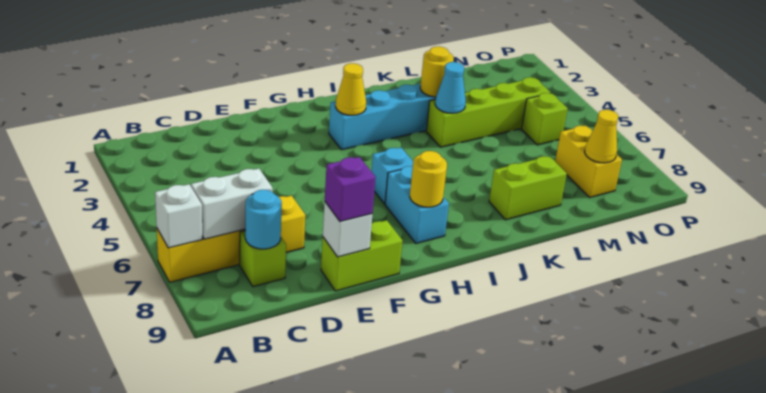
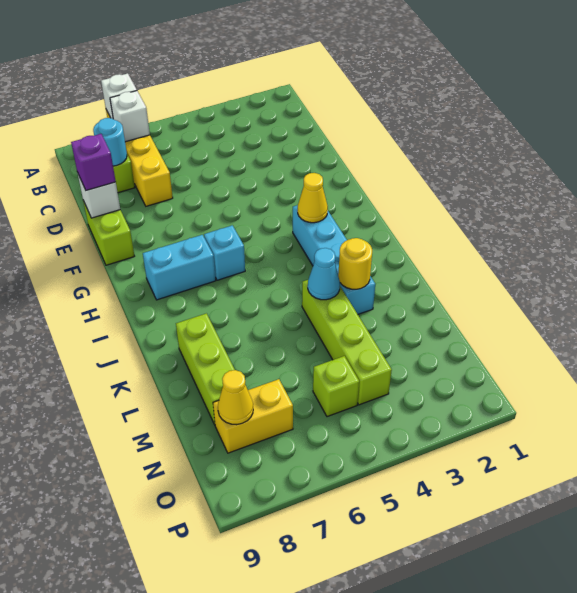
white 1x2 brick [191,168,273,239] -> white 1x1 brick [110,91,150,142]
yellow 1x1 round brick [410,151,447,207] -> none
lime 1x2 brick [489,156,567,220] -> lime 1x3 brick [176,313,235,424]

